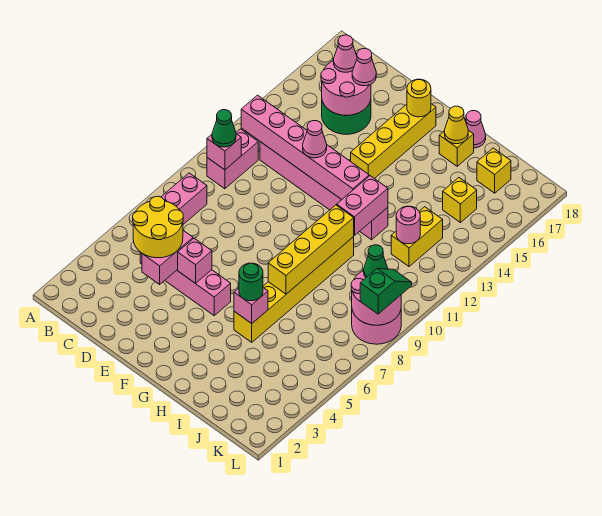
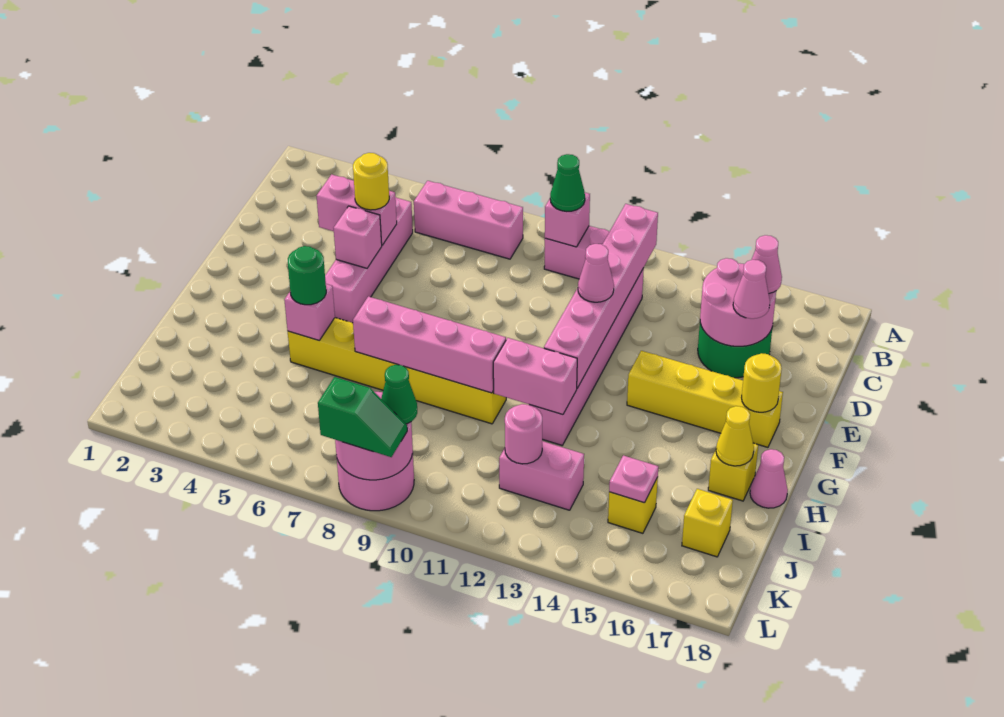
yellow 2x2 round brick [133,196,183,258] -> yellow 1x1 round brick [353,153,389,210]
yellow 1x4 brick [268,205,354,294] -> pink 1x4 brick [353,296,506,393]
yellow 1x2 brick [391,207,443,266] -> pink 1x2 brick [499,441,584,510]
none -> pink 1x1 plate [609,455,658,503]

